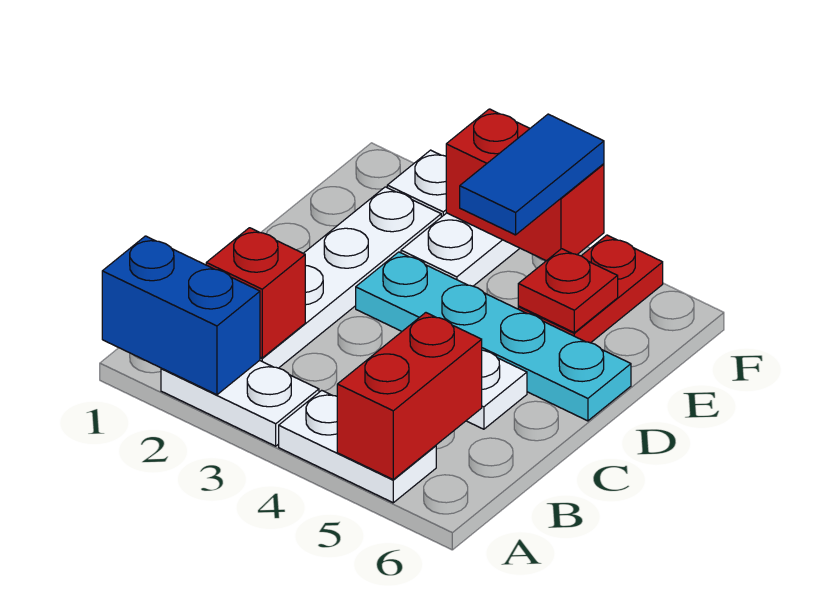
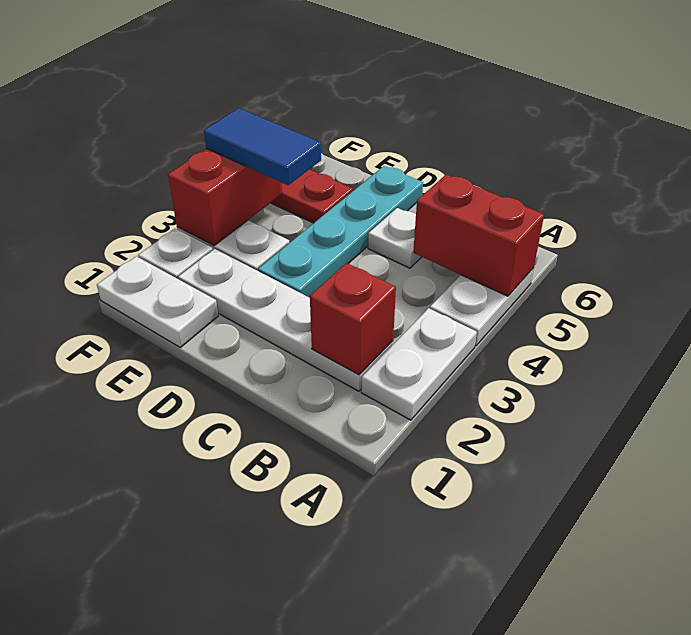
blue 1x2 brick [102,236,260,395] -> none
none -> white 1x2 plate [97,256,218,347]
red 1x1 plate [518,249,618,333] -> none

